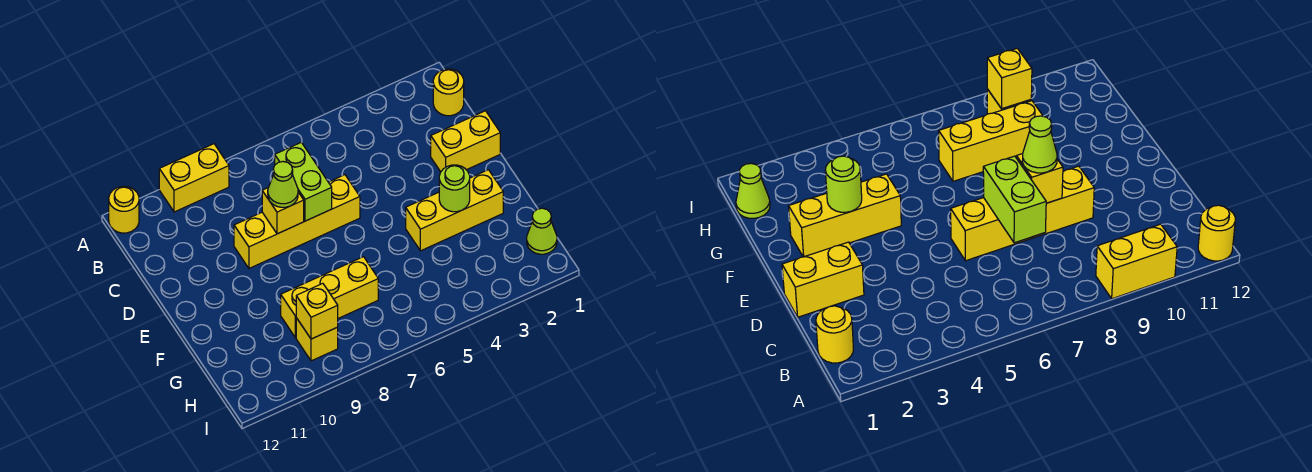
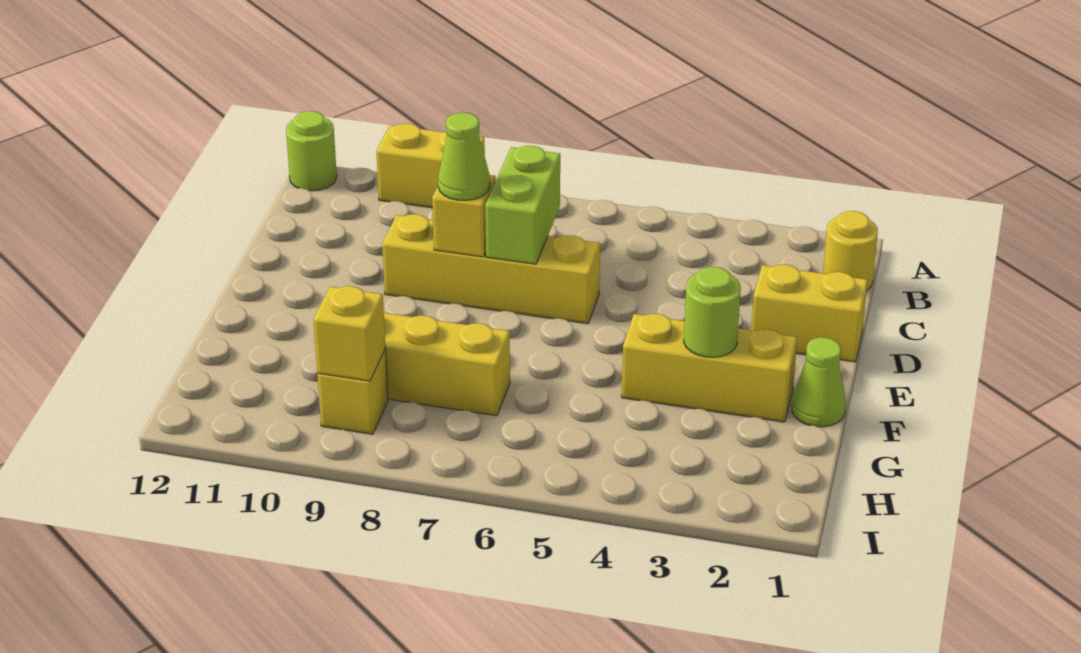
yellow 1x1 round brick [109,186,139,233] -> lime 1x1 round brick [286,111,337,191]
lime 1x1 cone [527,208,557,254] -> lime 1x1 cone moved to [792,337,846,427]

